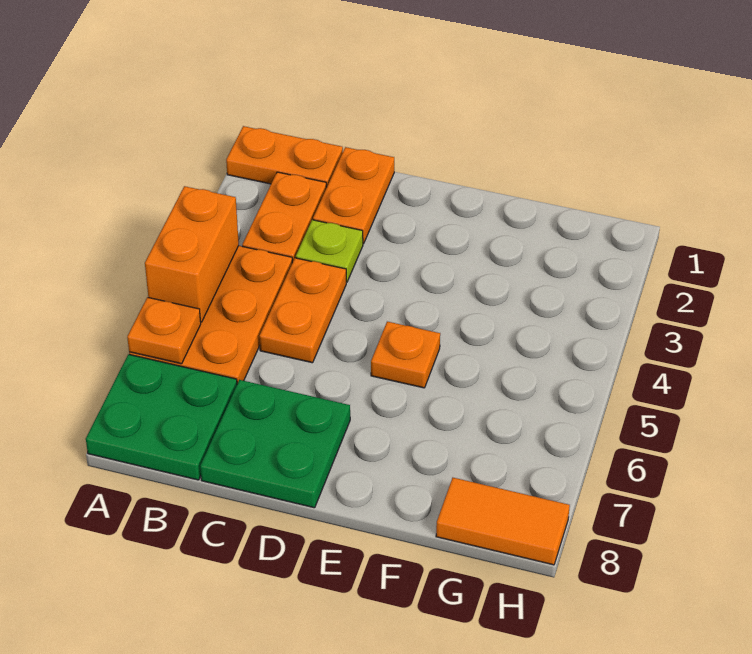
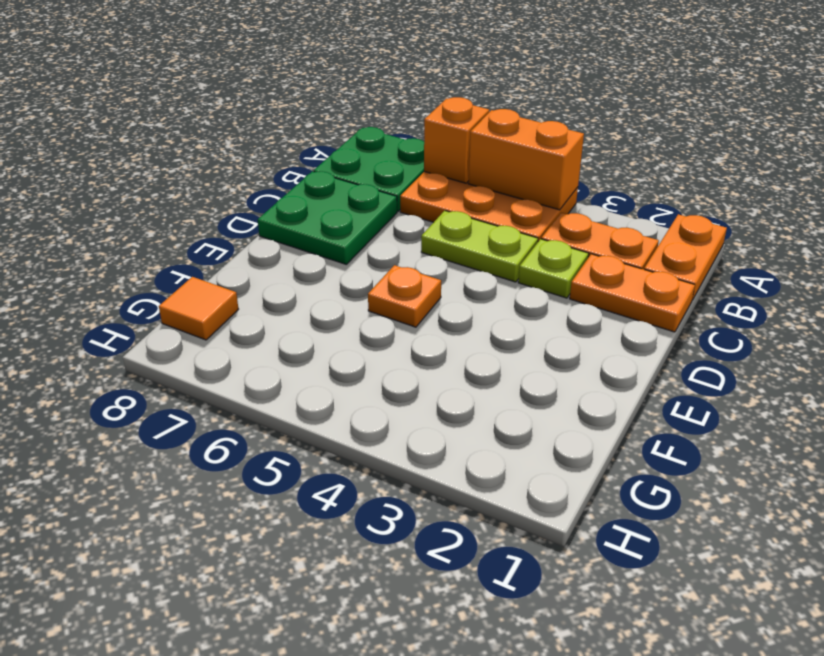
orange 1x1 plate [127,297,201,364] -> orange 1x1 brick [424,97,489,183]
orange 1x2 plate [259,258,346,363] -> lime 1x2 plate [421,211,538,282]
orange 1x2 tile [436,478,570,565] -> orange 1x1 tile [159,277,239,340]

